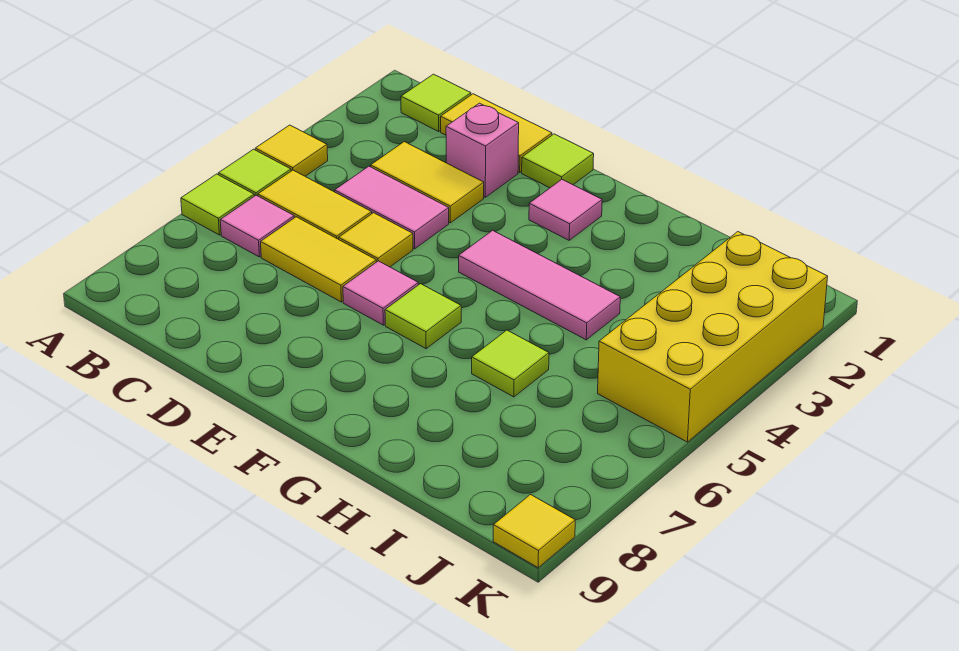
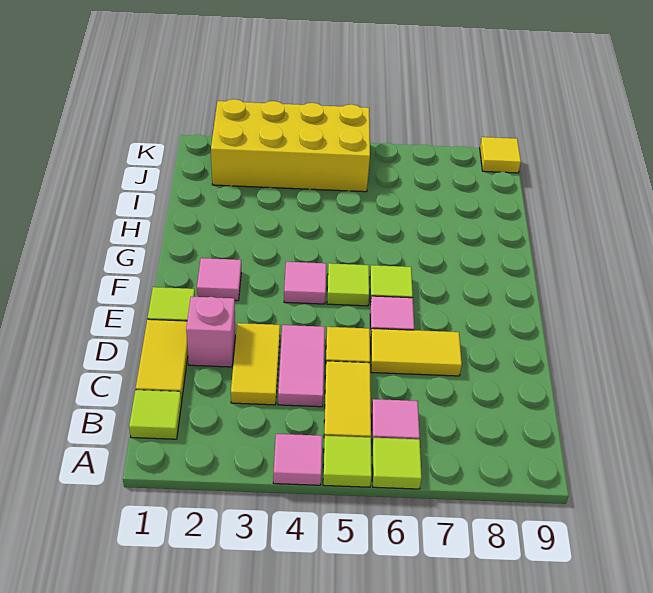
yellow 1x1 tile [255,125,328,176] -> pink 1x1 tile [273,434,322,485]
yellow 1x2 tile [261,217,376,302] -> yellow 1x2 tile turned to [371,329,462,376]
pink 1x3 tile [459,230,620,340] -> pink 1x1 tile [284,262,326,304]
lime 1x1 tile [472,330,549,397] -> lime 1x1 tile moved to [327,263,369,306]

